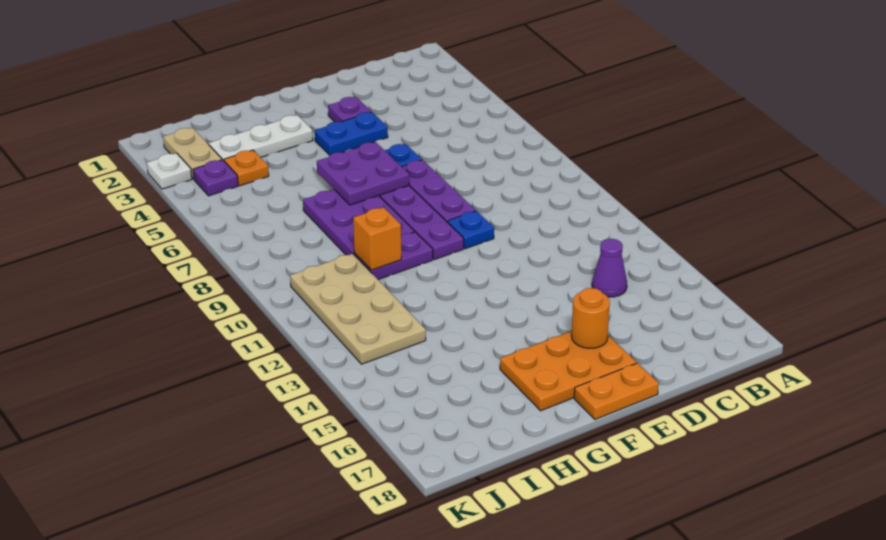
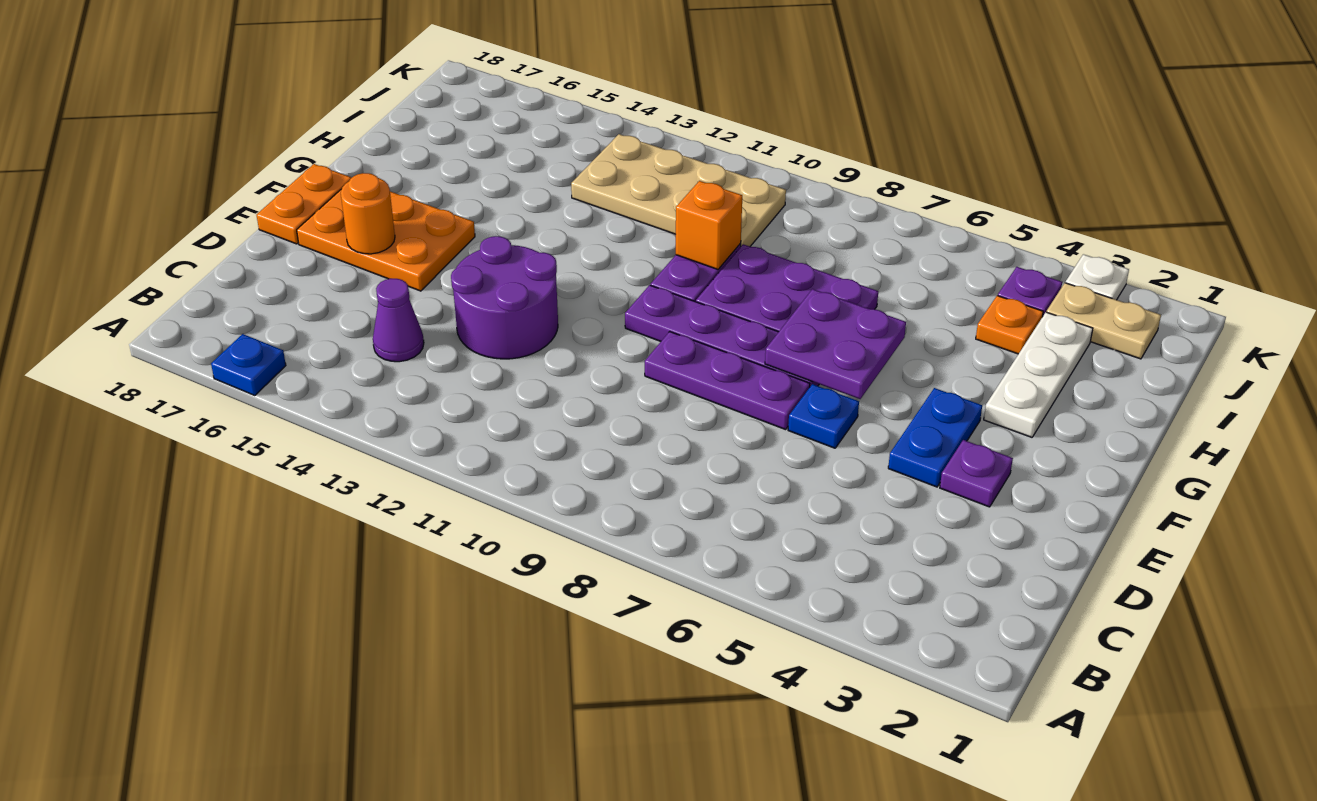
none -> purple 2x2 round brick [451,236,558,359]
blue 1x1 plate [448,211,494,249] -> blue 1x1 plate moved to [211,334,286,396]
orange 2x3 plate [500,331,636,411] -> orange 2x3 plate turned to [297,190,475,291]

